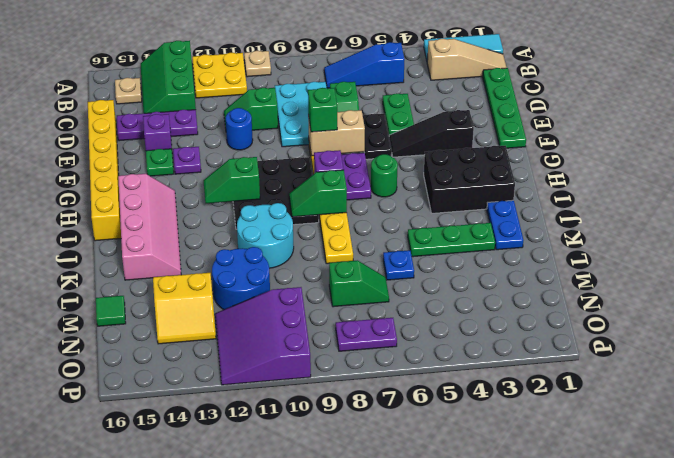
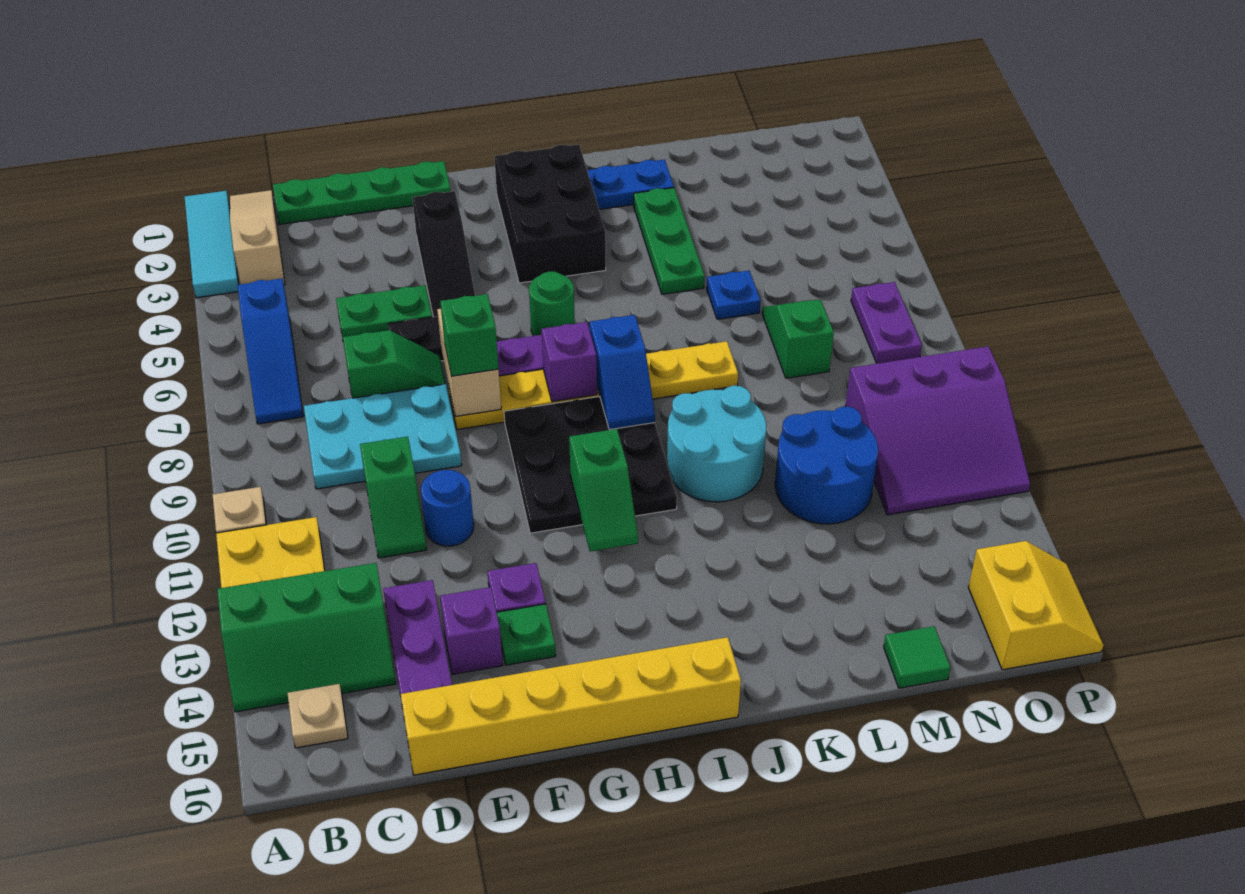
pink 2x4 slope [118,174,181,280] -> none
green 1x2 slope [289,170,347,217] -> blue 1x2 slope [590,315,655,430]
yellow 2x2 slope [153,273,216,344] -> yellow 2x2 slope moved to [968,541,1104,670]

